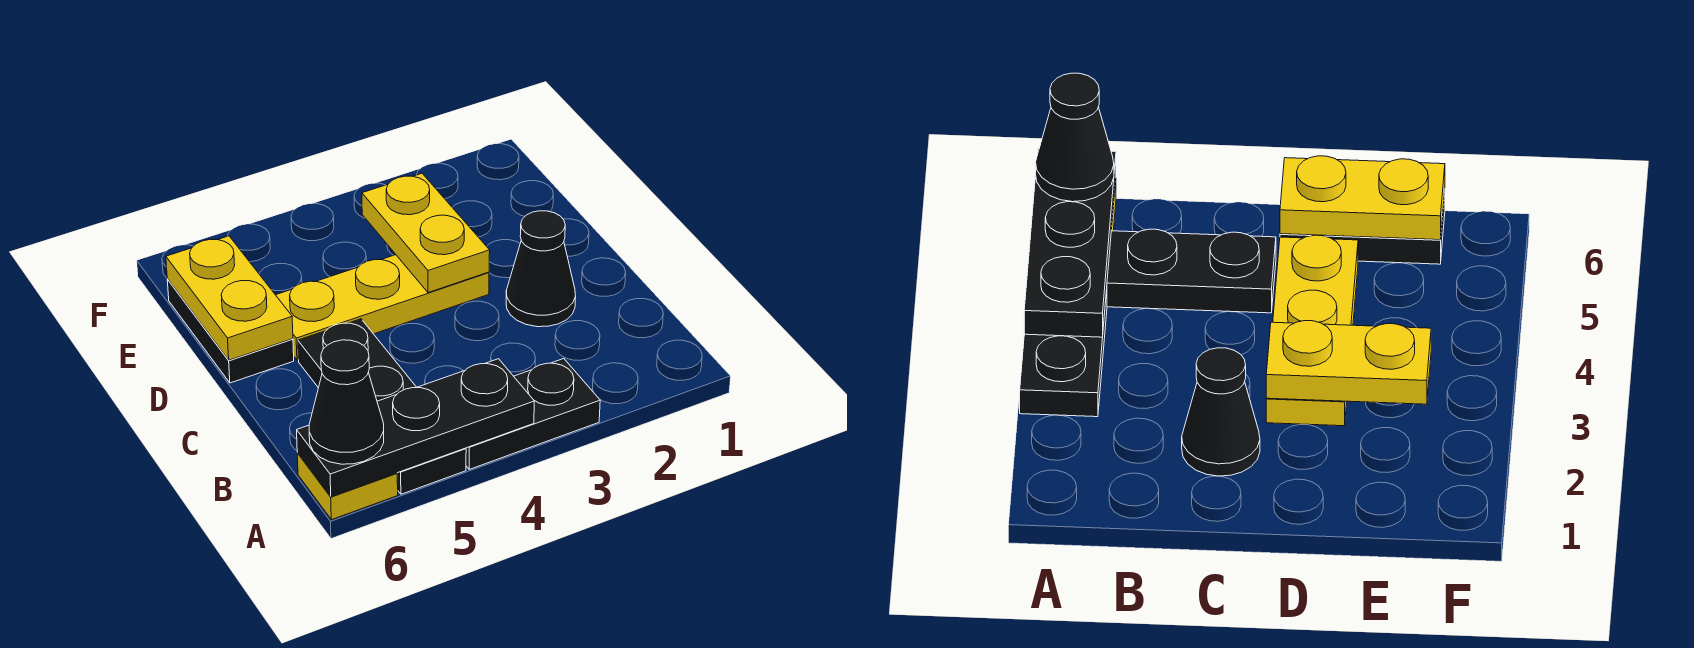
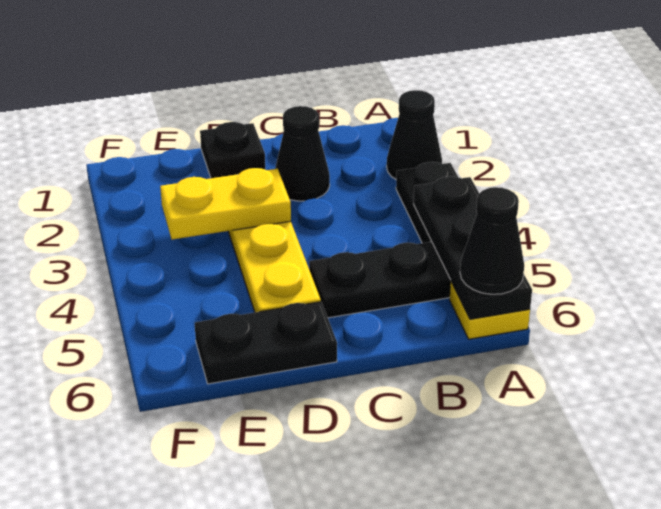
none -> black 1x1 cone [387,90,442,179]
none -> black 1x1 plate [200,122,265,178]
yellow 1x2 plate [166,236,293,360] -> none

